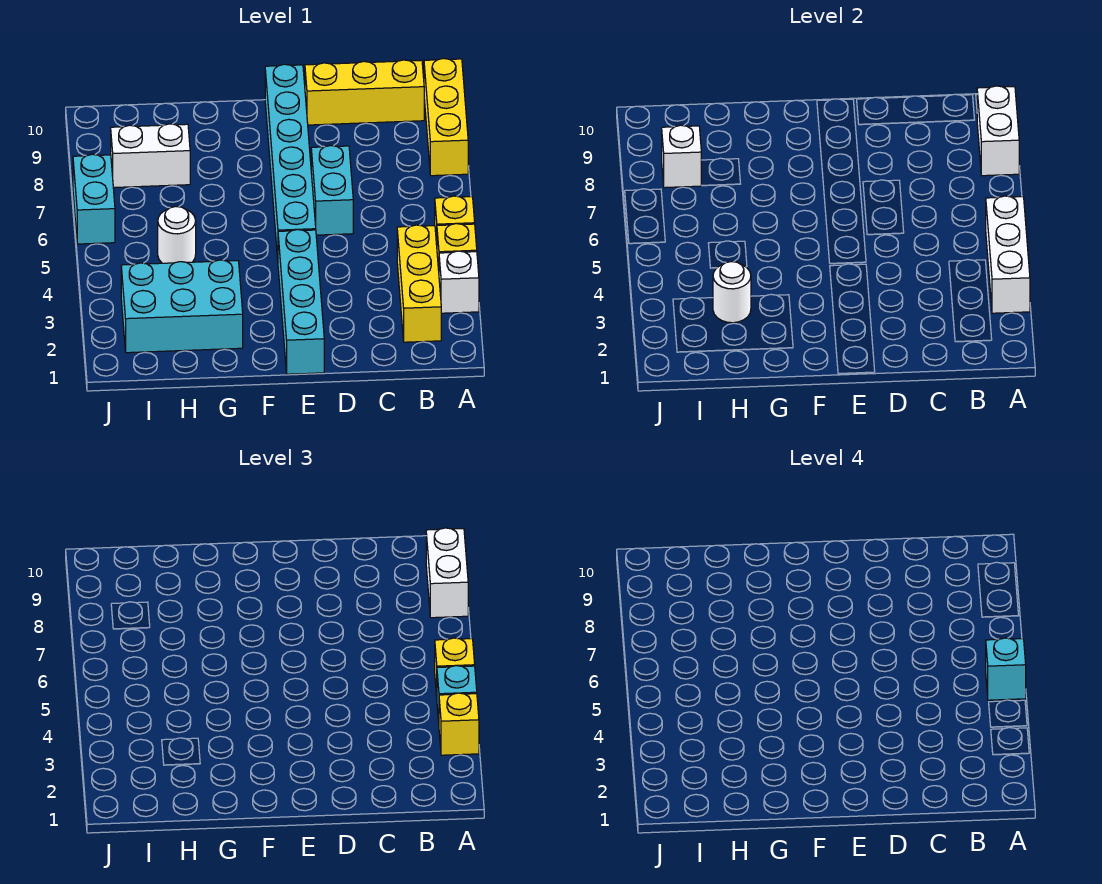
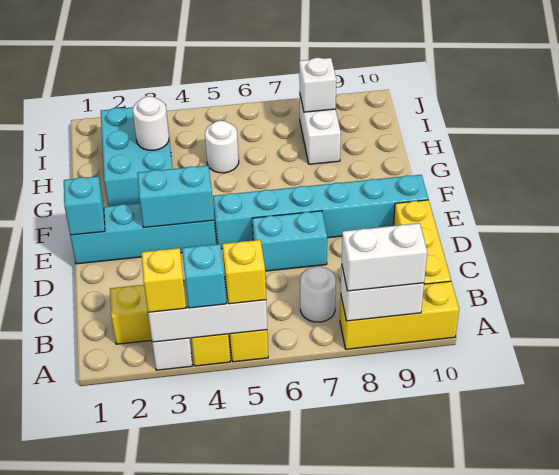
cyan 1x1 brick [986,638,1026,700] -> cyan 1x1 brick moved to [64,176,105,235]
none -> white 1x1 round brick [300,266,336,322]
cyan 1x2 brick [73,154,115,244] -> cyan 1x2 brick moved to [137,166,214,227]

